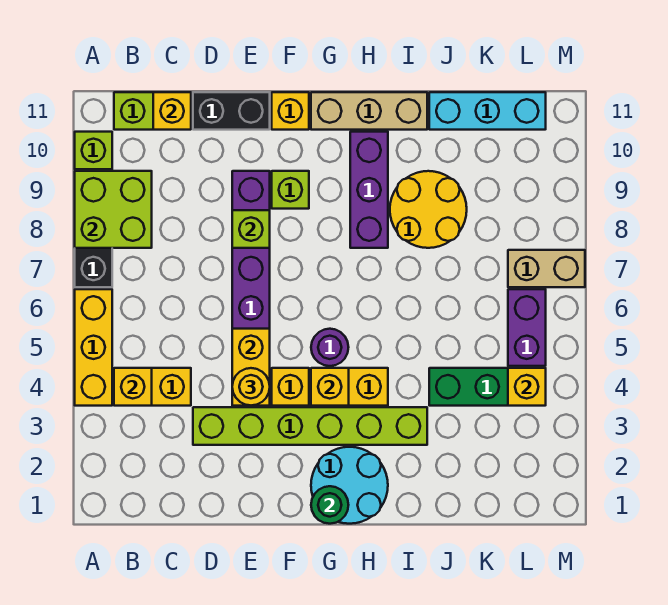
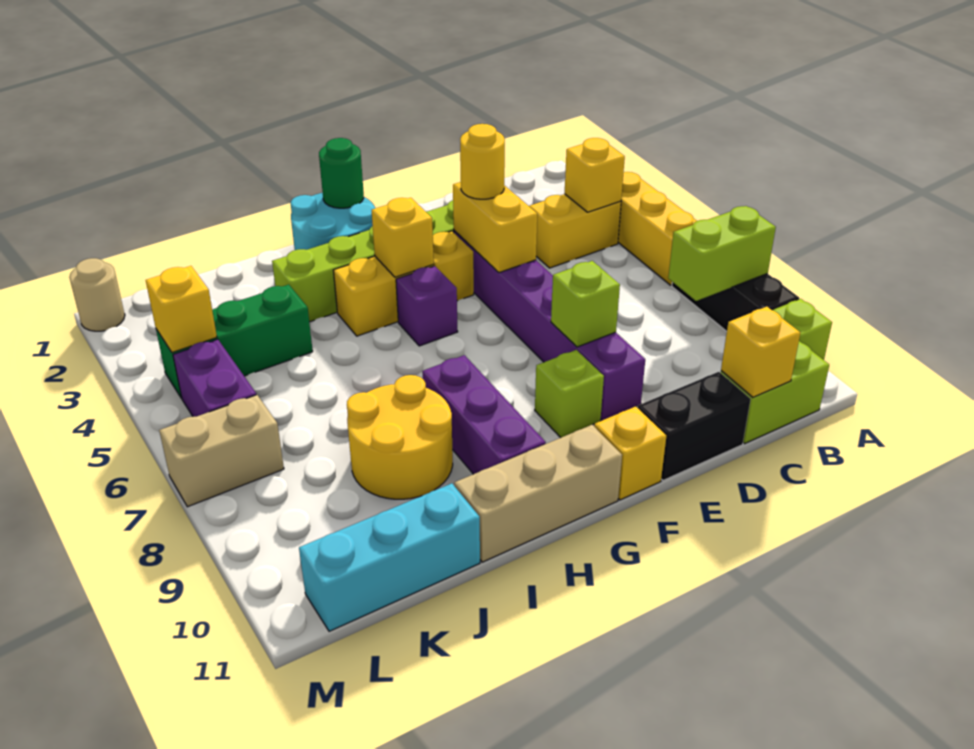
lime 2x2 brick [75,171,152,248] -> lime 1x2 brick [668,206,776,301]
purple 1x1 round brick [311,329,349,366] -> purple 1x1 brick [396,266,458,346]
none -> tan 1x1 round brick [69,258,125,331]

